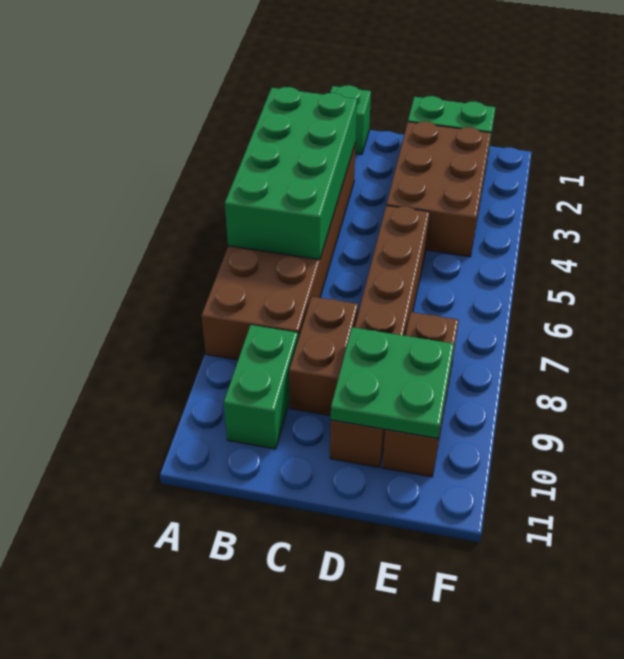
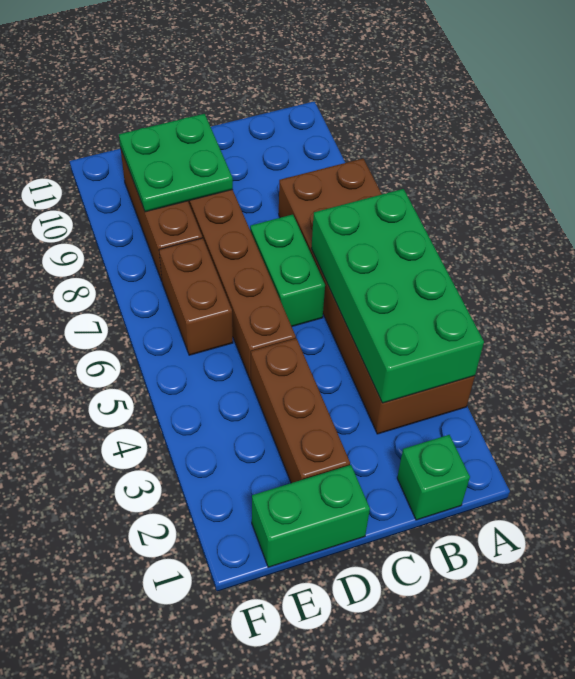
green 1x2 brick [224,325,298,449] -> green 1x2 brick moved to [250,215,325,326]
brown 1x2 brick [289,297,358,416] -> brown 1x2 brick moved to [159,238,233,355]
brown 2x3 brick [386,122,491,257] -> brown 1x3 brick [251,338,350,483]

